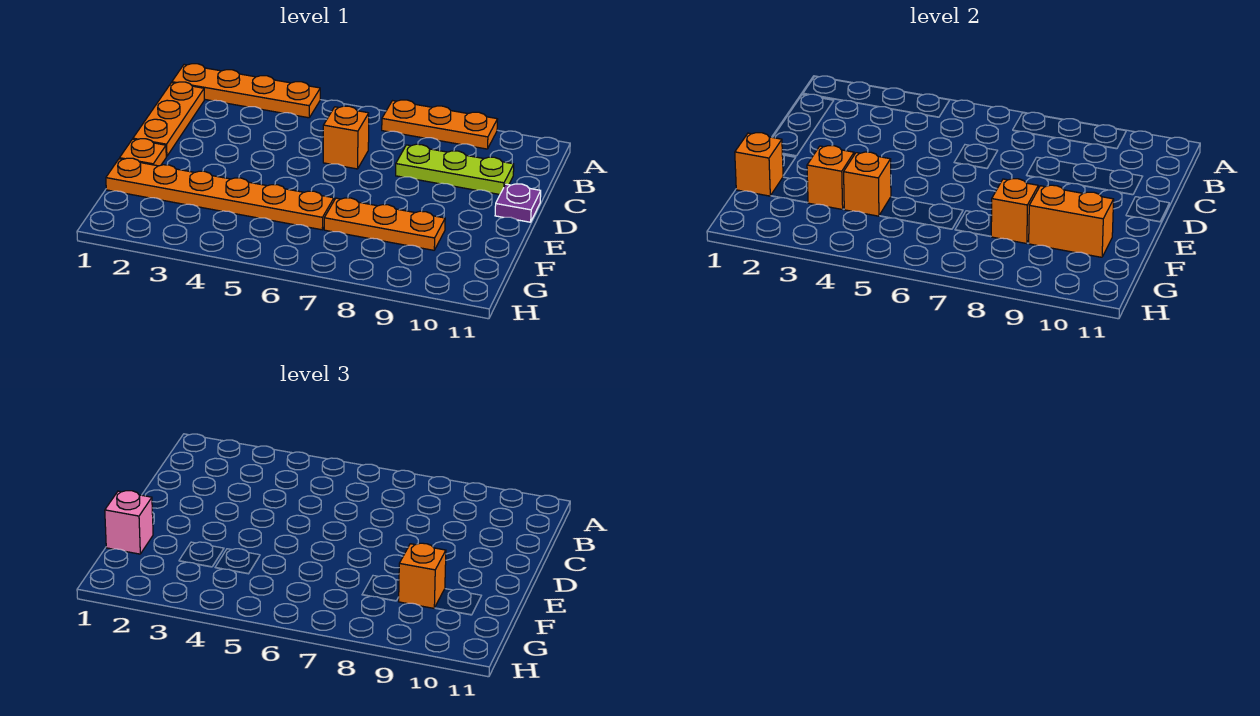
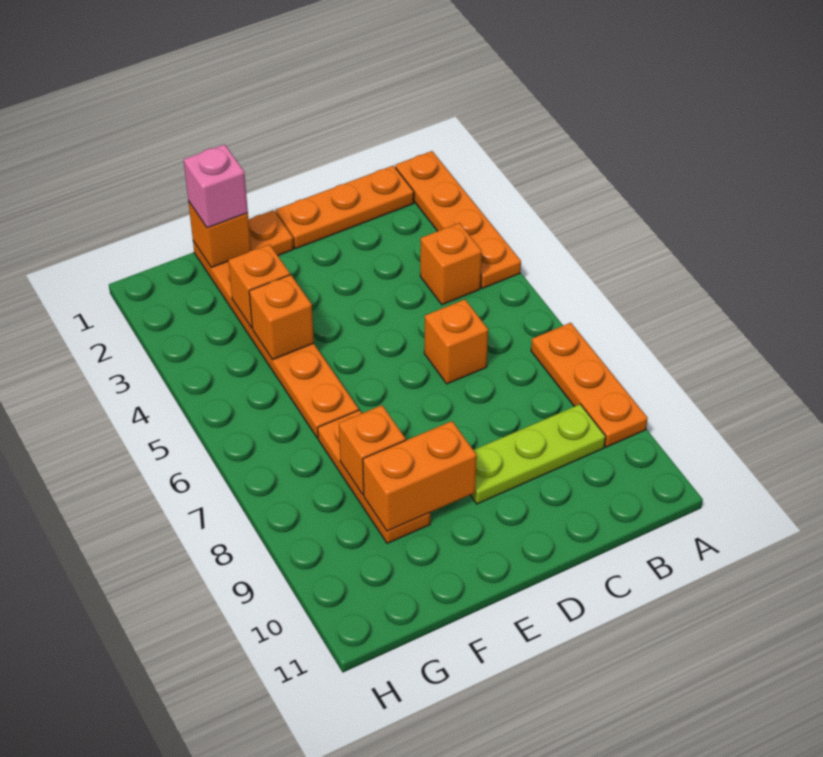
lime 1x3 plate [396,144,514,194] -> lime 1x3 plate turned to [471,404,605,504]
purple 1x1 plate [495,184,541,222] -> none
orange 1x2 brick [1028,185,1114,257] -> orange 1x2 brick turned to [363,421,477,531]
orange 1x1 brick [398,543,446,608] -> orange 1x1 brick moved to [420,223,482,305]

